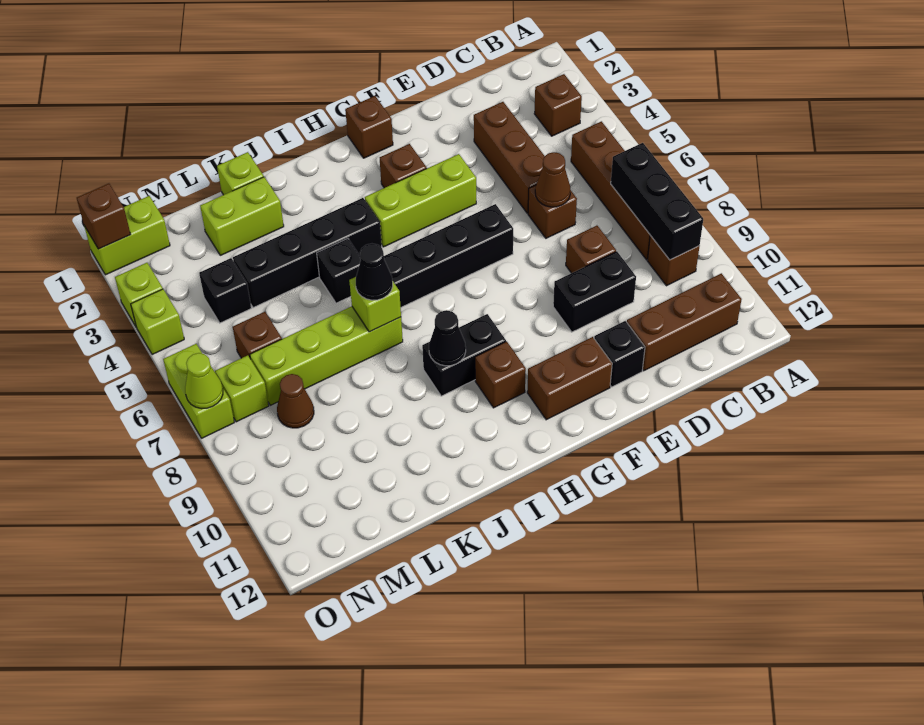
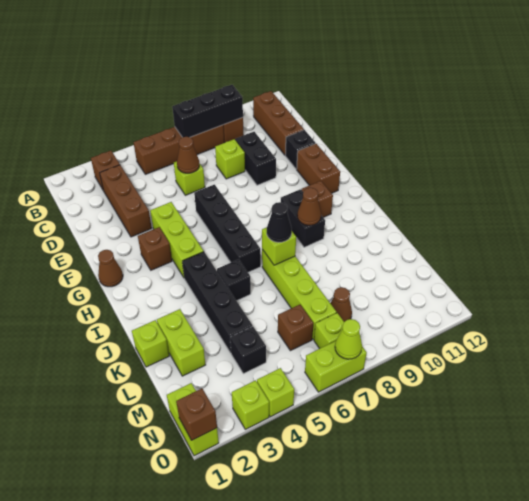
brown 1x3 brick [474,102,544,213] -> brown 1x3 brick turned to [100,165,152,237]
brown 1x1 brick [528,185,577,238] -> lime 1x1 brick [174,161,205,195]
brown 1x1 brick [566,226,616,273] -> lime 1x1 brick [215,139,245,179]
brown 1x1 brick [345,96,393,158] -> brown 1x1 cone [98,250,123,287]
black 1x1 cone [429,310,466,366] -> brown 1x1 cone [297,188,321,225]

